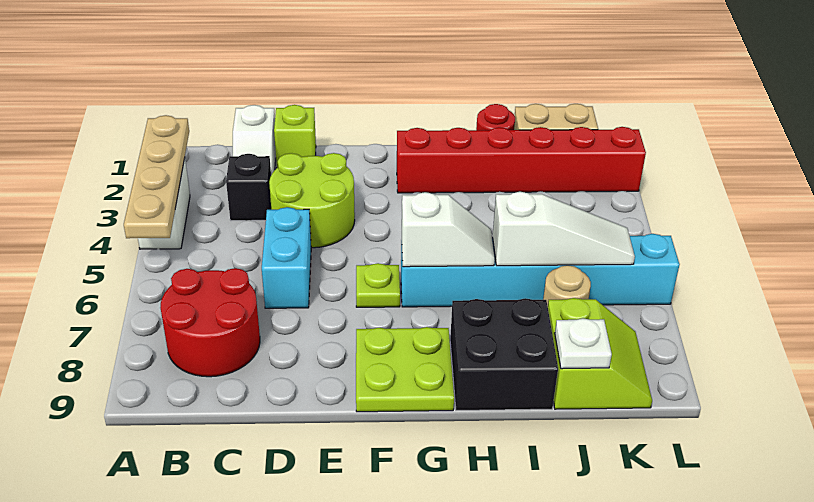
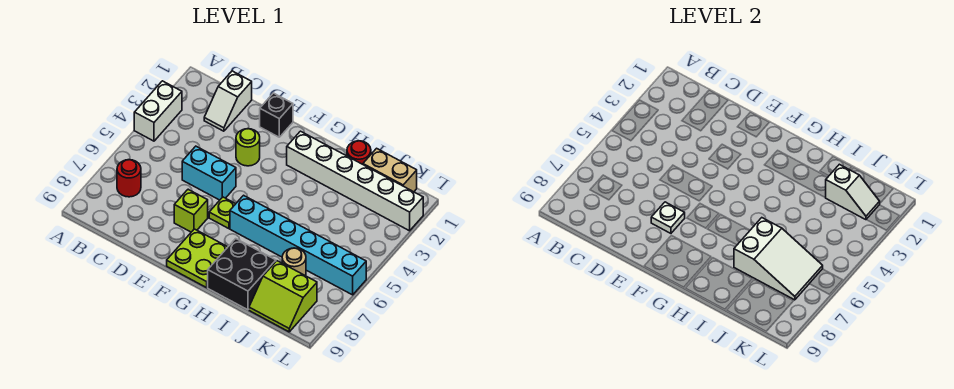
tan 1x4 plate [124,115,189,238] -> none
red 2x2 round brick [160,268,260,377] -> red 1x1 round brick [117,160,141,197]
black 1x1 brick [226,154,271,221] -> black 1x1 brick moved to [260,93,293,137]
lime 1x1 brick [274,105,316,168] -> lime 1x1 brick moved to [174,189,208,232]
lime 2x2 round brick [269,153,355,248] -> lime 1x1 round brick [236,129,260,166]
cyan 1x2 brick [262,207,311,308] -> cyan 1x2 brick turned to [182,146,236,200]
red 1x6 brick [397,127,646,193] -> white 1x6 brick [287,131,423,231]
white 1x2 slope [402,192,495,267] -> white 1x2 slope moved to [826,164,880,220]
white 1x3 slope [493,192,635,266] -> white 2x3 slope [734,218,823,300]
lime 2x2 slope [548,298,652,409] -> lime 2x2 slope turned to [249,261,317,332]
white 1x1 plate [555,318,612,369] -> white 1x1 plate moved to [651,202,685,233]

